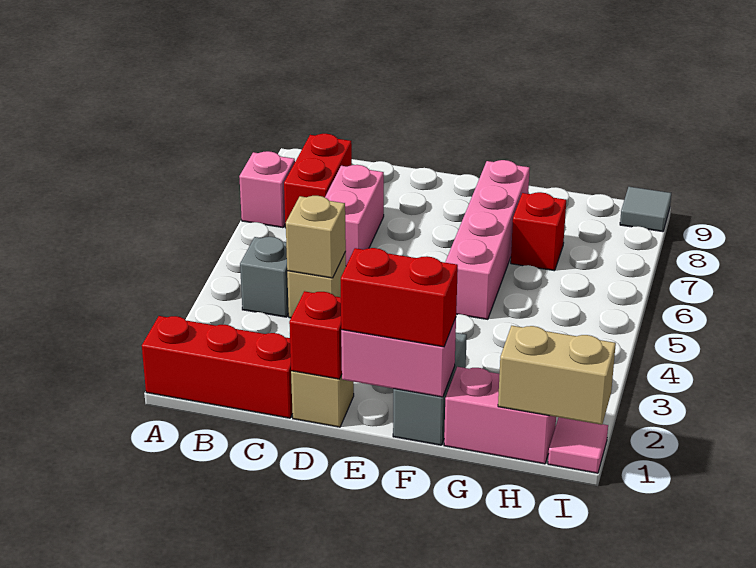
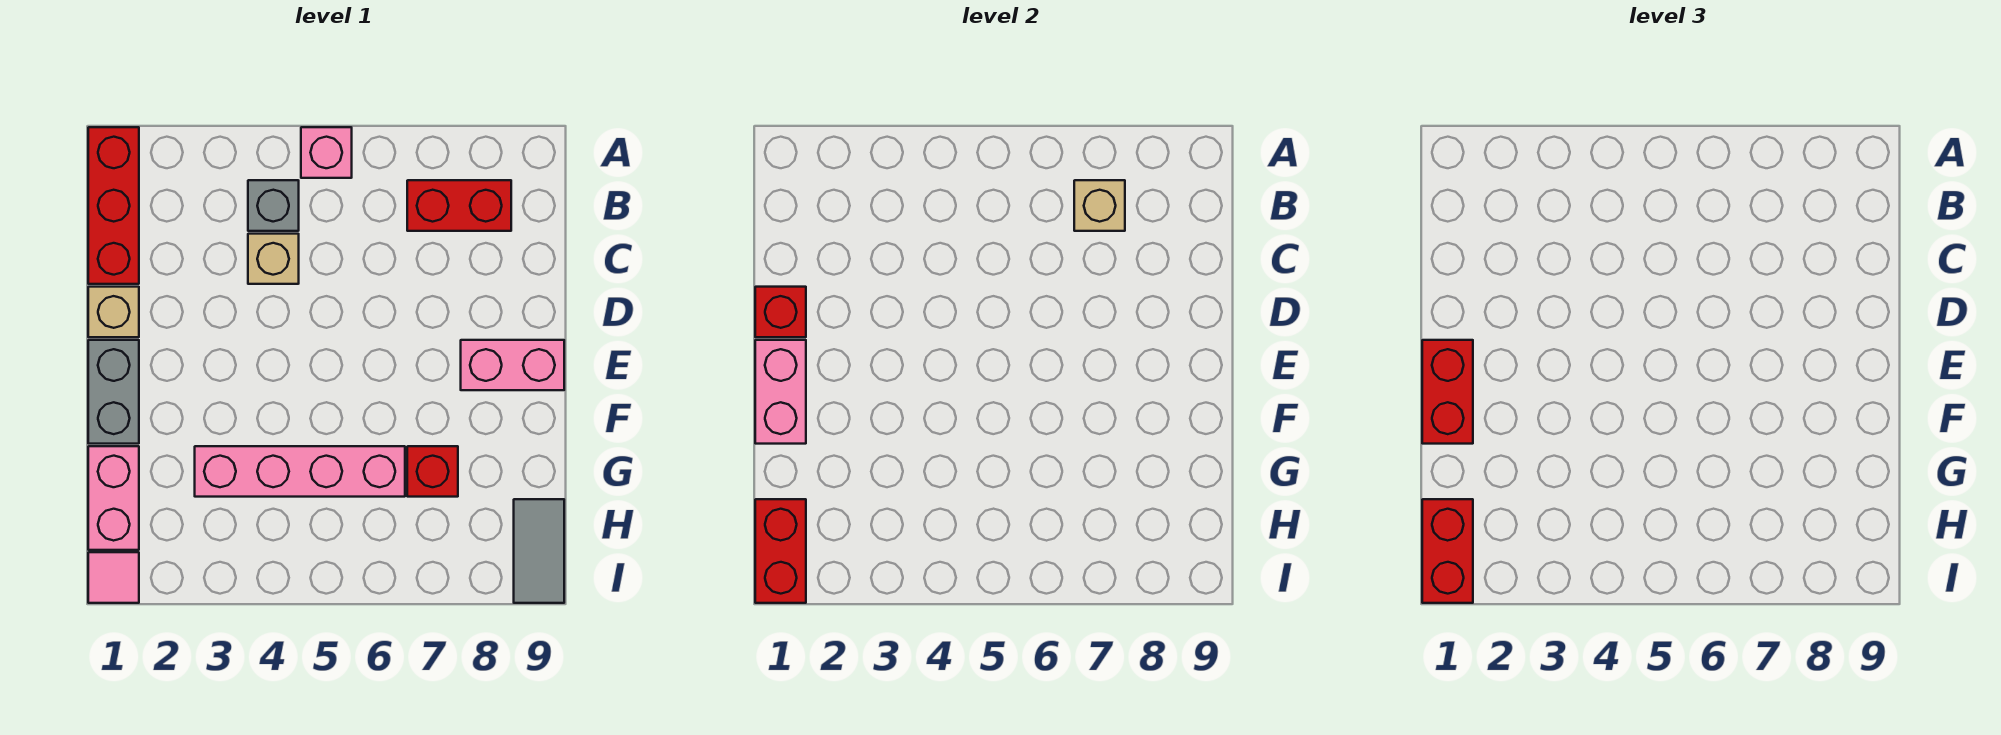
pink 1x1 brick [239,151,295,228] -> pink 1x1 brick moved to [301,127,352,178]
tan 1x1 brick [286,196,346,278] -> tan 1x1 brick moved to [1074,180,1125,231]
pink 1x2 brick [325,165,384,266] -> pink 1x2 brick moved to [461,340,564,390]
grey 1x2 brick [393,333,467,445] -> grey 1x2 brick turned to [88,340,139,444]
pink 1x4 brick [445,160,530,319] -> pink 1x4 brick moved to [195,446,405,497]
tan 1x2 brick [498,326,616,425] -> red 1x2 brick [755,499,806,603]
none -> red 1x2 brick [1422,499,1473,603]
grey 1x1 tile [620,187,671,232] -> grey 1x2 tile [514,499,564,603]

